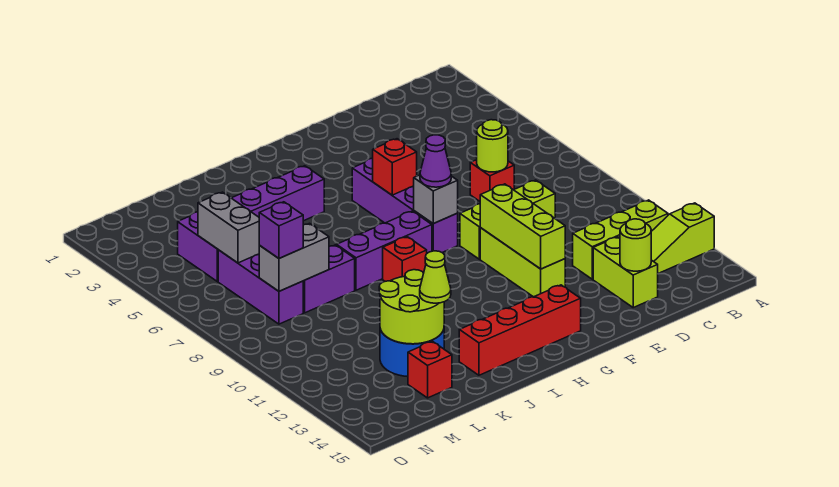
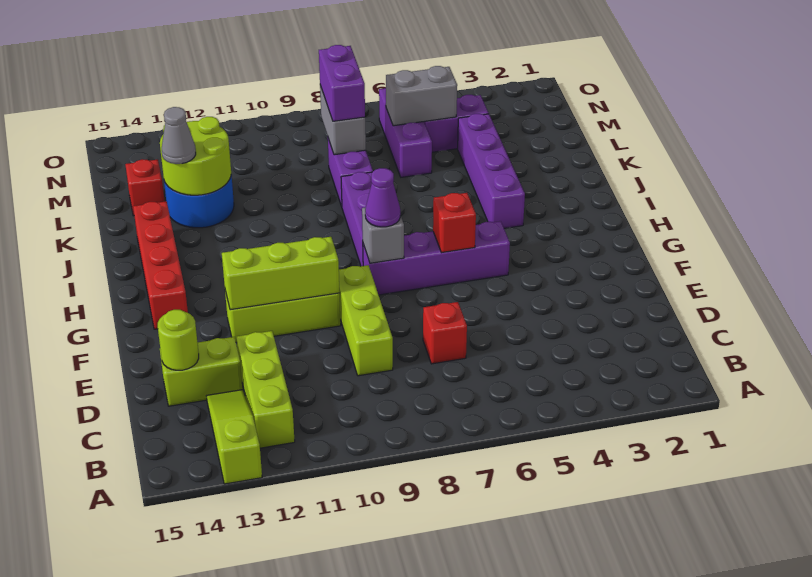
lime 1x1 round brick [477,120,508,172] -> none
red 1x1 brick [383,237,427,281] -> none
lime 1x1 cone [420,251,451,303] -> grey 1x1 cone [162,107,196,164]
purple 1x3 brick [218,250,303,324] -> purple 1x3 brick turned to [379,88,432,177]
purple 1x1 brick [259,202,303,258] -> purple 1x2 brick [319,45,365,121]

